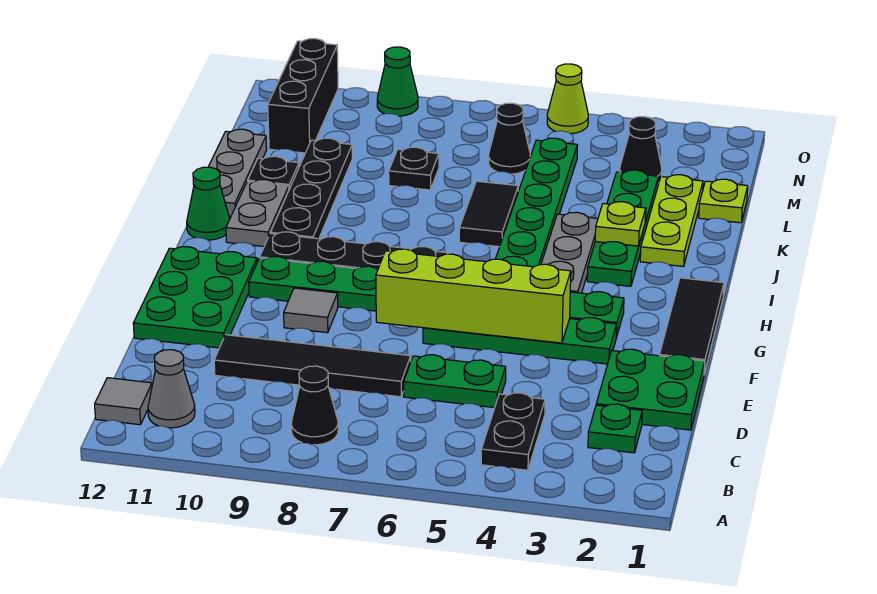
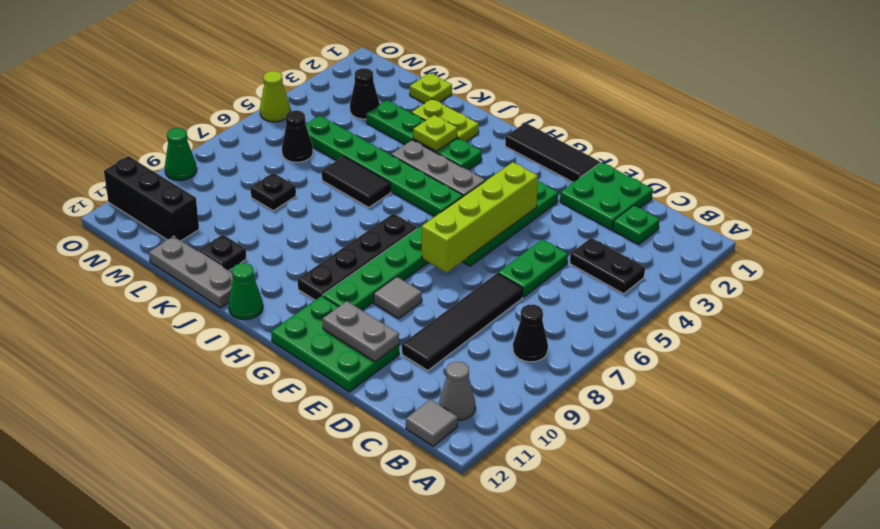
black 1x4 plate [271,138,352,239] -> none
grey 1x2 plate [226,179,289,246] -> grey 1x2 plate moved to [323,301,399,362]
lime 1x3 plate [640,175,703,266] -> lime 1x2 plate [412,99,479,142]

